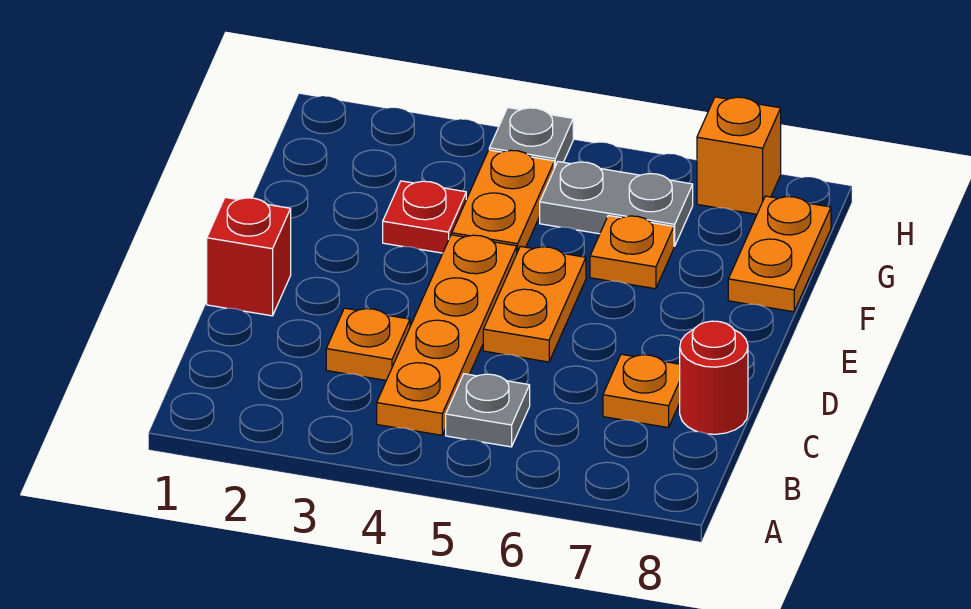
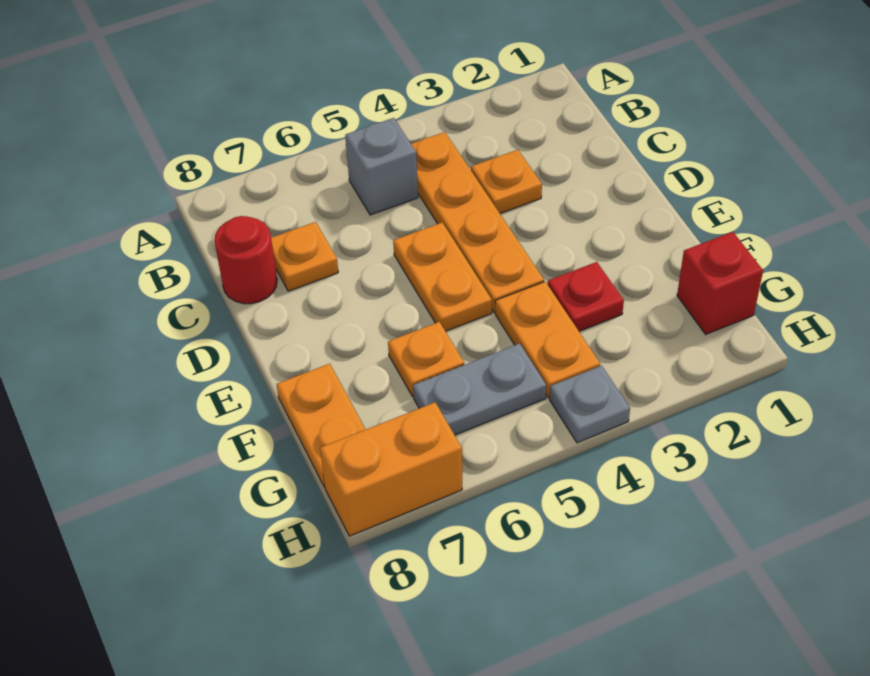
grey 1x1 plate [446,374,530,447] -> grey 1x1 brick [345,118,418,215]
red 1x1 brick [207,197,291,316] -> red 1x1 brick moved to [677,232,763,334]
orange 1x1 brick [697,97,781,214] -> orange 1x2 brick [320,402,462,536]

